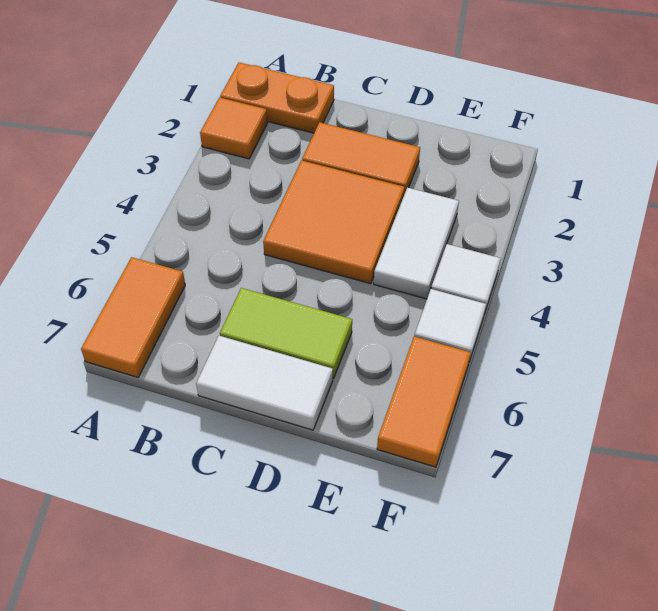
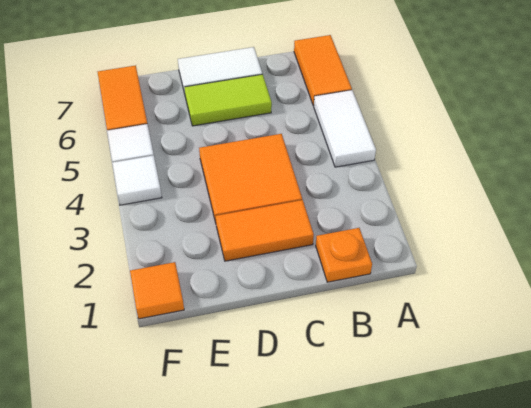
orange 1x2 plate [220,63,334,133] -> orange 1x1 plate [316,228,372,282]
orange 1x1 tile [200,97,267,159] -> orange 1x1 tile moved to [130,262,184,319]
white 1x2 tile [374,188,459,299] -> white 1x2 tile moved to [314,90,376,167]

